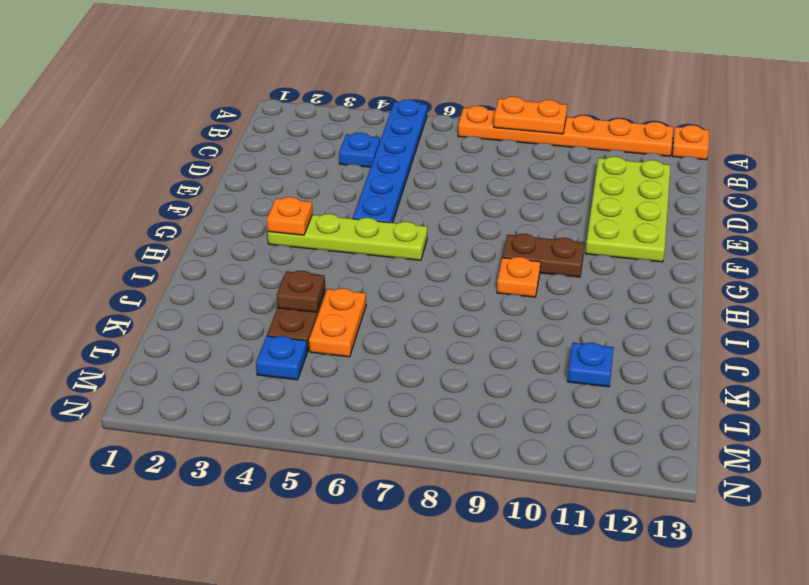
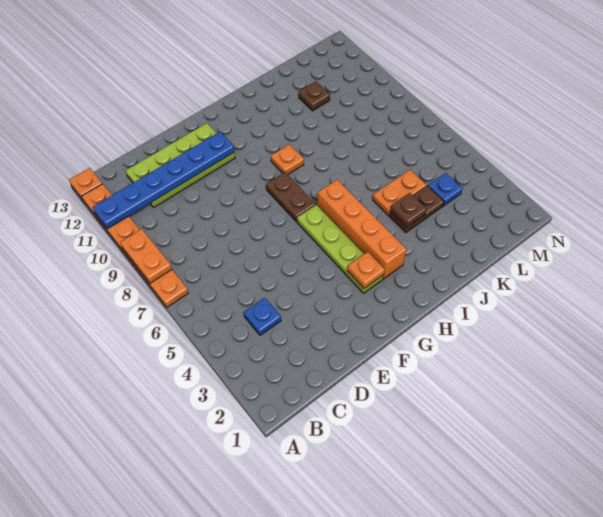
blue 1x6 plate [353,100,427,223] -> blue 1x6 plate moved to [93,132,234,229]
brown 1x2 plate [502,234,584,277] -> brown 1x2 plate moved to [266,172,316,222]
none -> orange 1x4 brick [317,180,406,279]
blue 1x1 plate [568,343,614,387] -> brown 1x1 plate [299,81,330,111]

